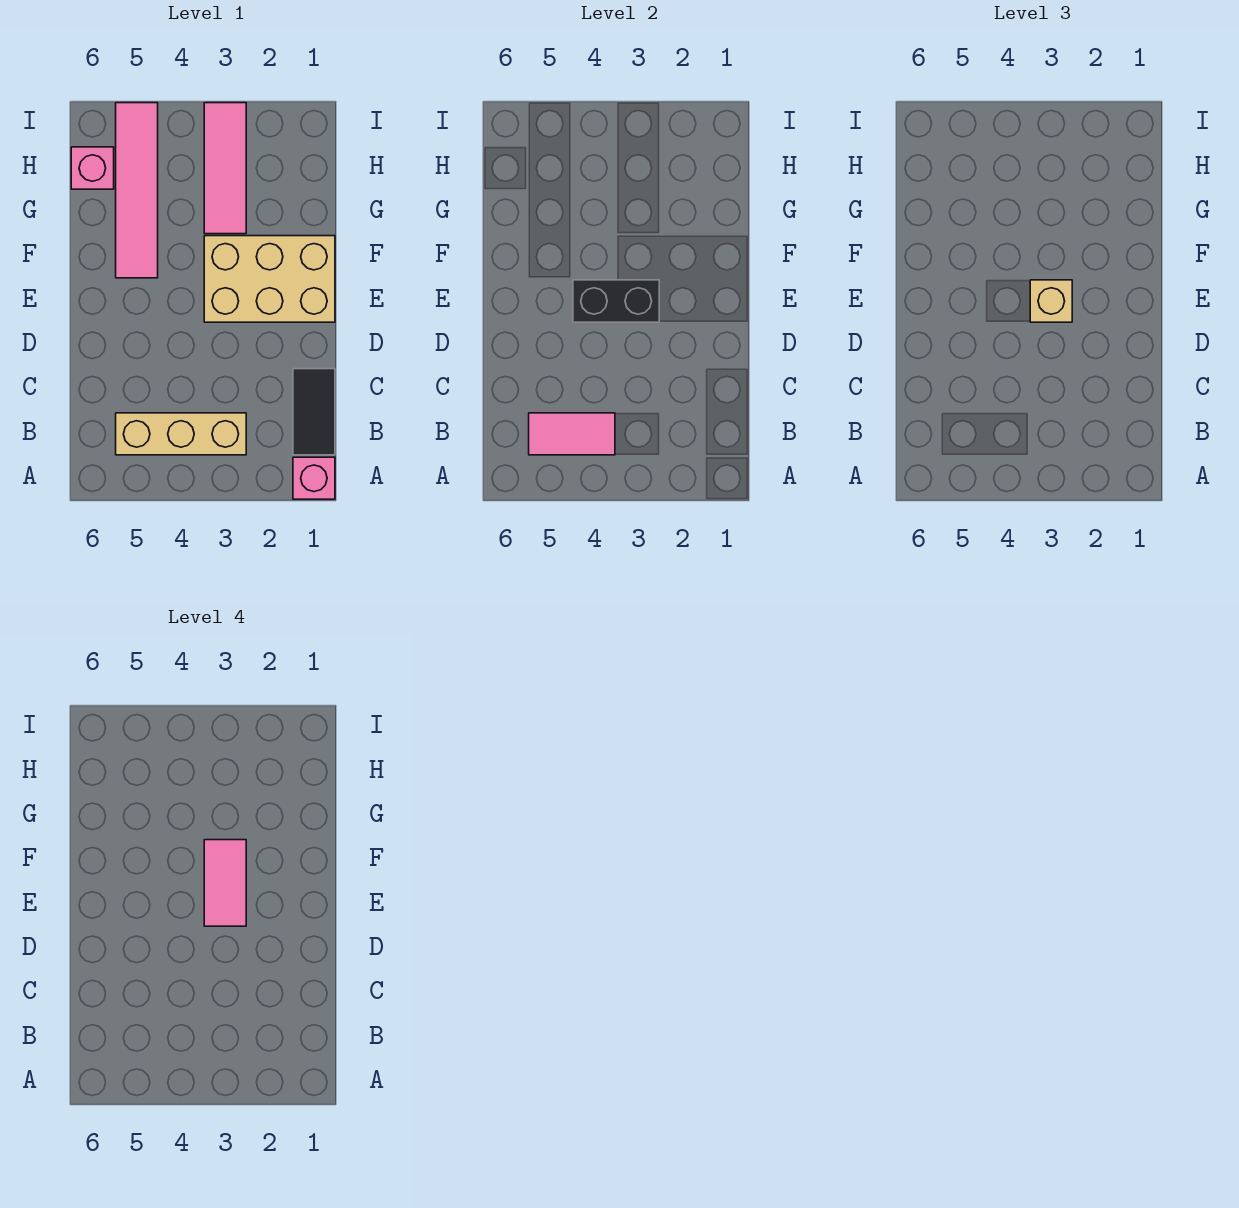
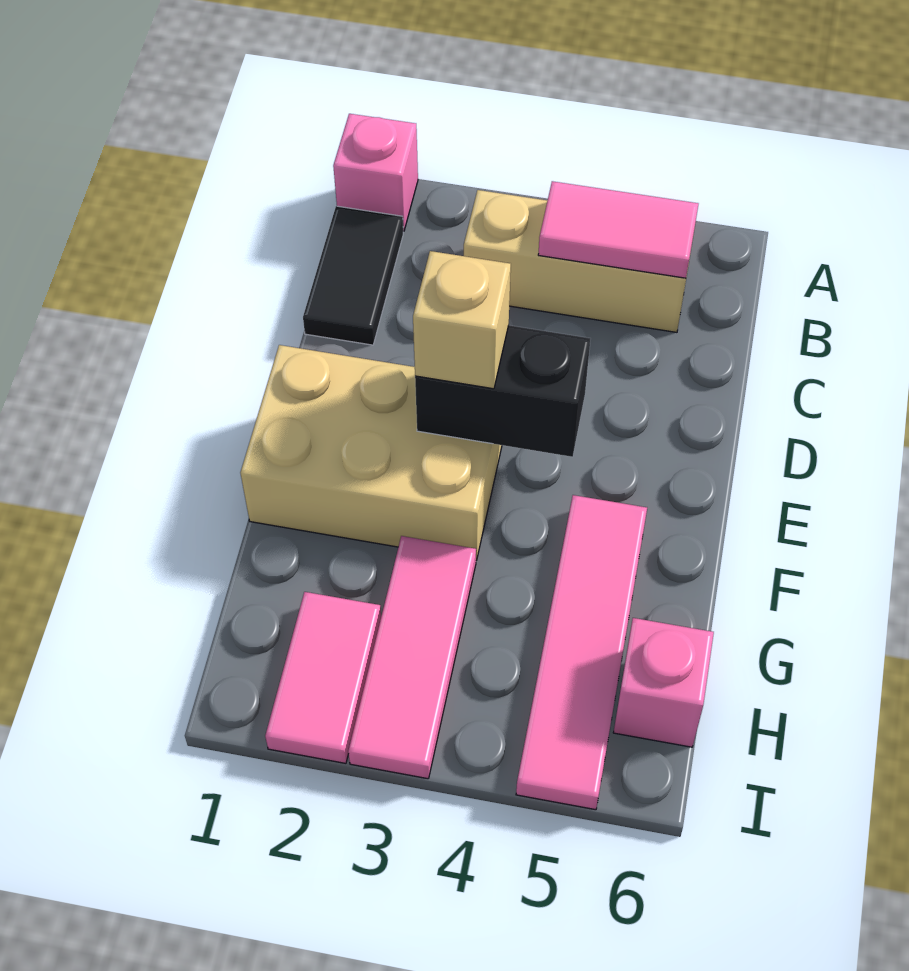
pink 1x2 tile [204,840,246,926] -> pink 1x2 tile moved to [265,592,381,763]

